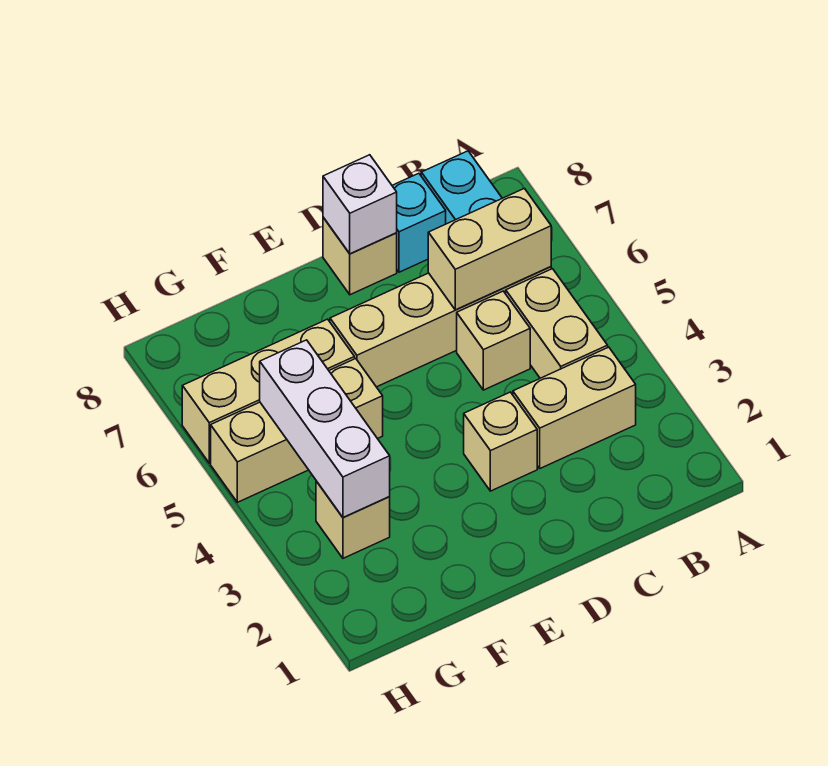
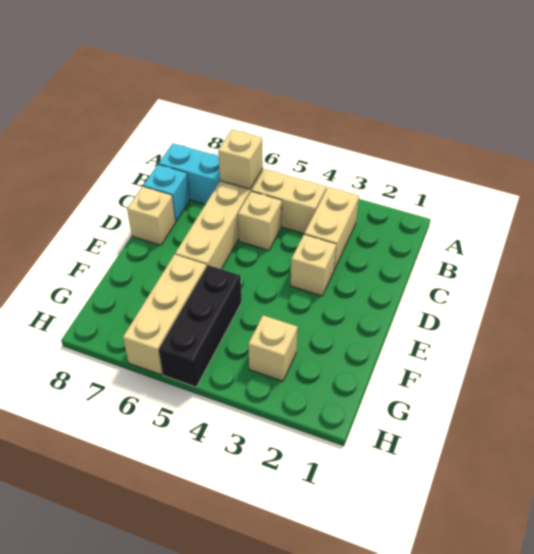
tan 1x2 brick [428,188,551,310] -> tan 1x1 brick [218,130,263,189]
white 1x1 brick [323,155,397,254] -> none
tan 1x3 brick [211,359,383,502] -> black 1x3 brick [159,265,242,387]
white 1x3 brick [260,340,390,517] -> none

